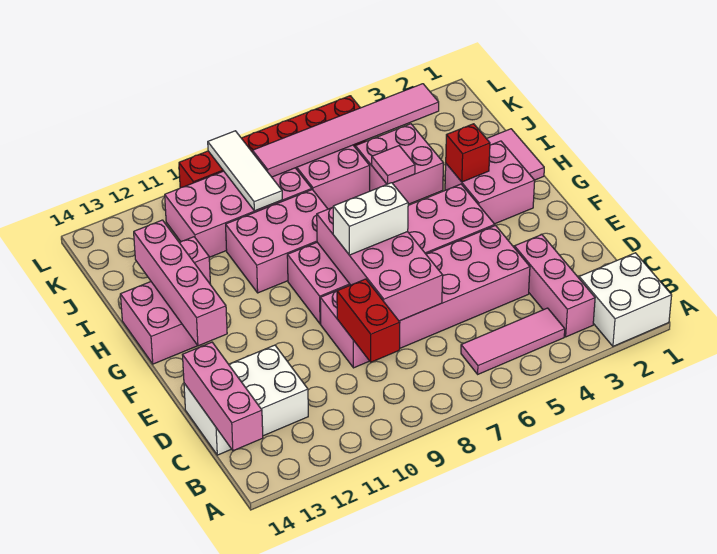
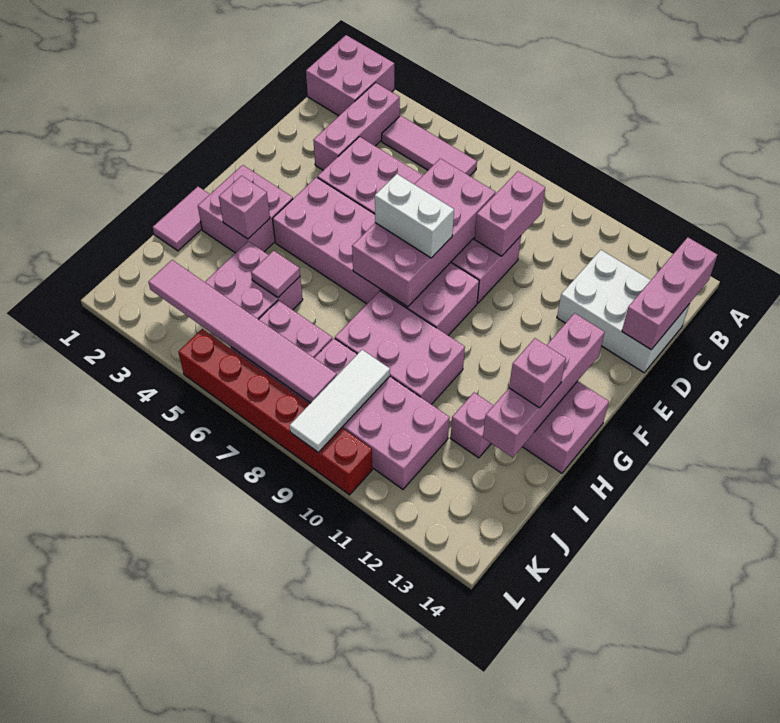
white 2x2 brick [579,253,672,346] -> pink 2x2 brick [306,35,394,116]
red 1x2 brick [337,279,400,362] -> pink 1x2 brick [474,171,545,256]
red 1x1 brick [446,124,490,182] -> pink 1x1 brick [219,176,270,239]
none -> pink 1x1 brick [509,338,566,408]

